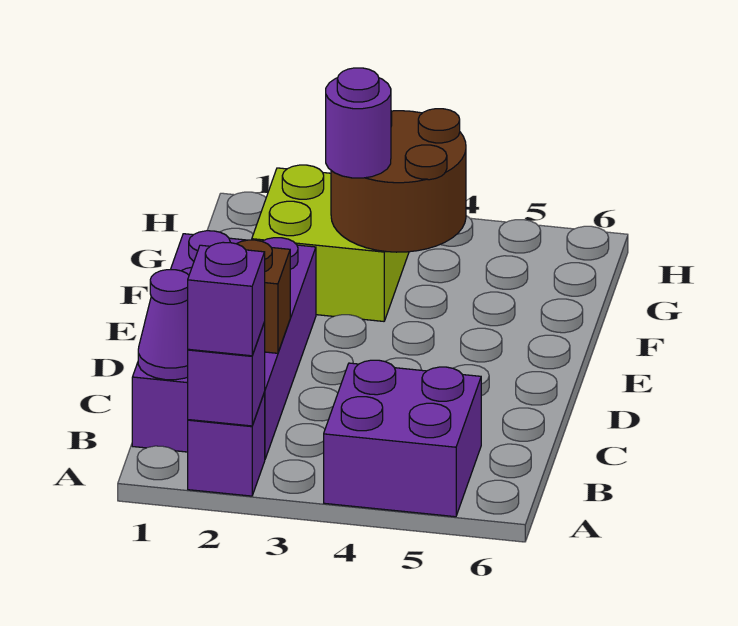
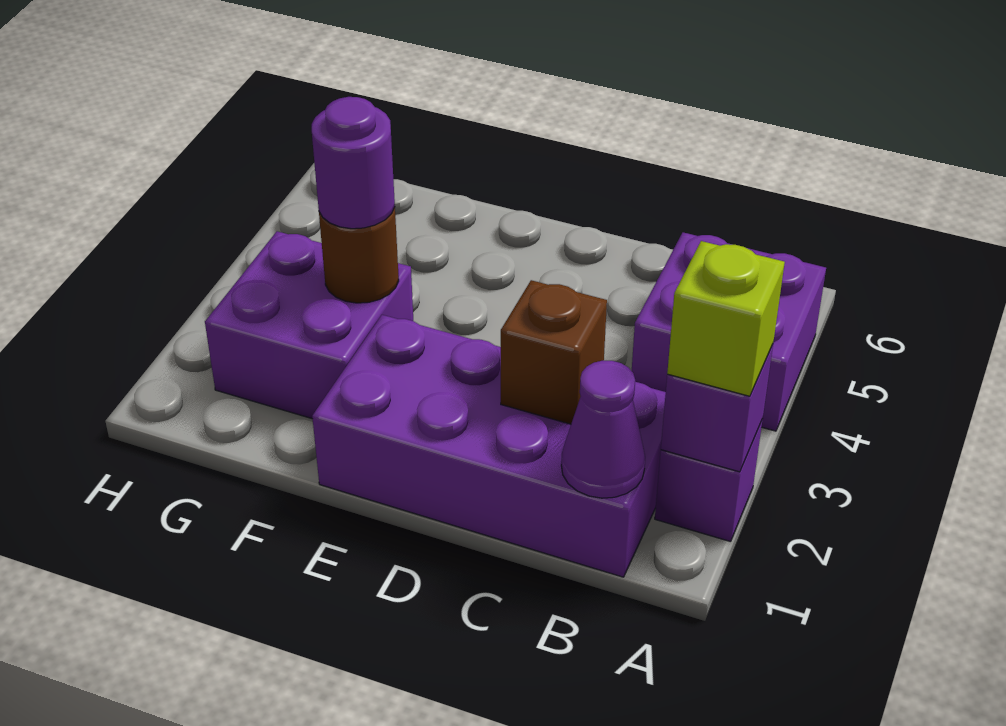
purple 1x1 brick [188,242,265,356] -> lime 1x1 brick [667,241,785,396]
lime 2x2 brick [252,165,409,321] -> purple 2x2 brick [205,231,413,418]
brown 2x2 round brick [331,109,466,252] -> brown 1x1 round brick [319,208,399,303]

